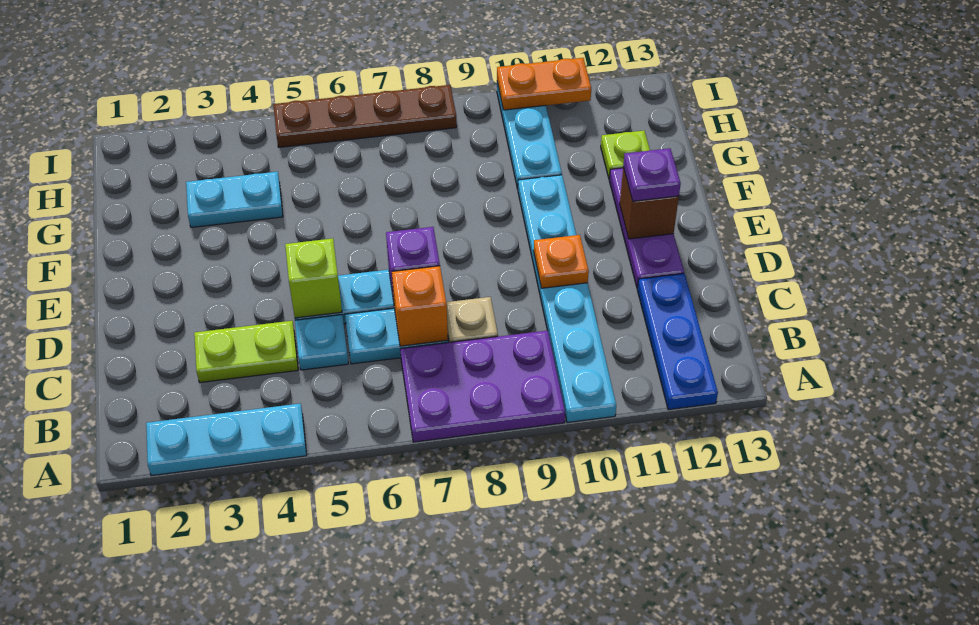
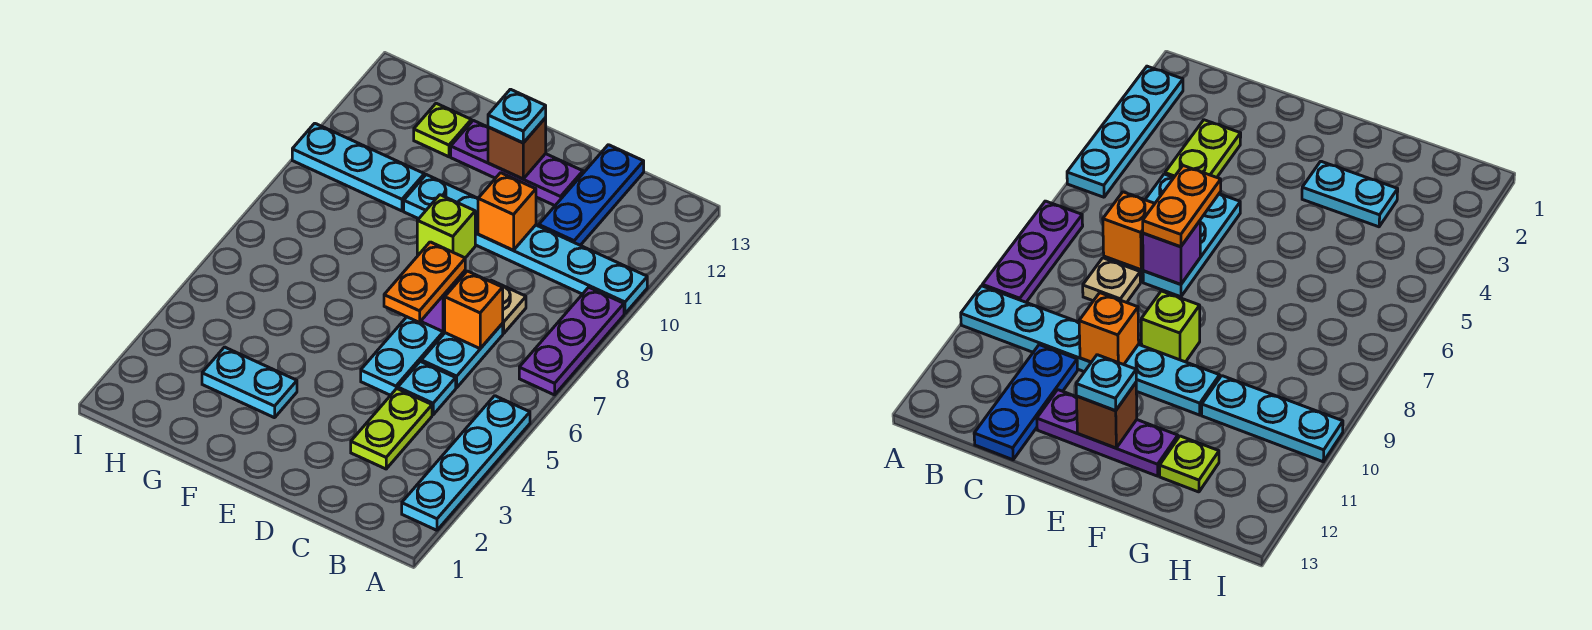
cyan 1x3 plate [146,404,307,476] -> cyan 1x4 plate [402,396,530,530]
purple 2x3 plate [400,330,565,442] -> purple 1x3 plate [519,287,624,395]
blue 1x3 plate [637,274,718,410] -> blue 1x3 plate turned to [539,145,644,245]
lime 1x1 brick [285,238,342,318] -> lime 1x1 brick moved to [417,195,475,258]
orange 1x1 plate [534,235,589,288] -> orange 1x1 brick [478,173,536,250]
purple 1x1 plate [623,148,681,201] -> cyan 1x1 plate [488,89,546,143]
cyan 1x2 plate [186,172,283,228] -> cyan 1x2 plate turned to [202,347,297,418]
brown 1x4 plate [273,85,457,147] -> none
orange 1x2 plate [497,58,591,110] -> orange 1x2 plate moved to [384,242,465,322]

